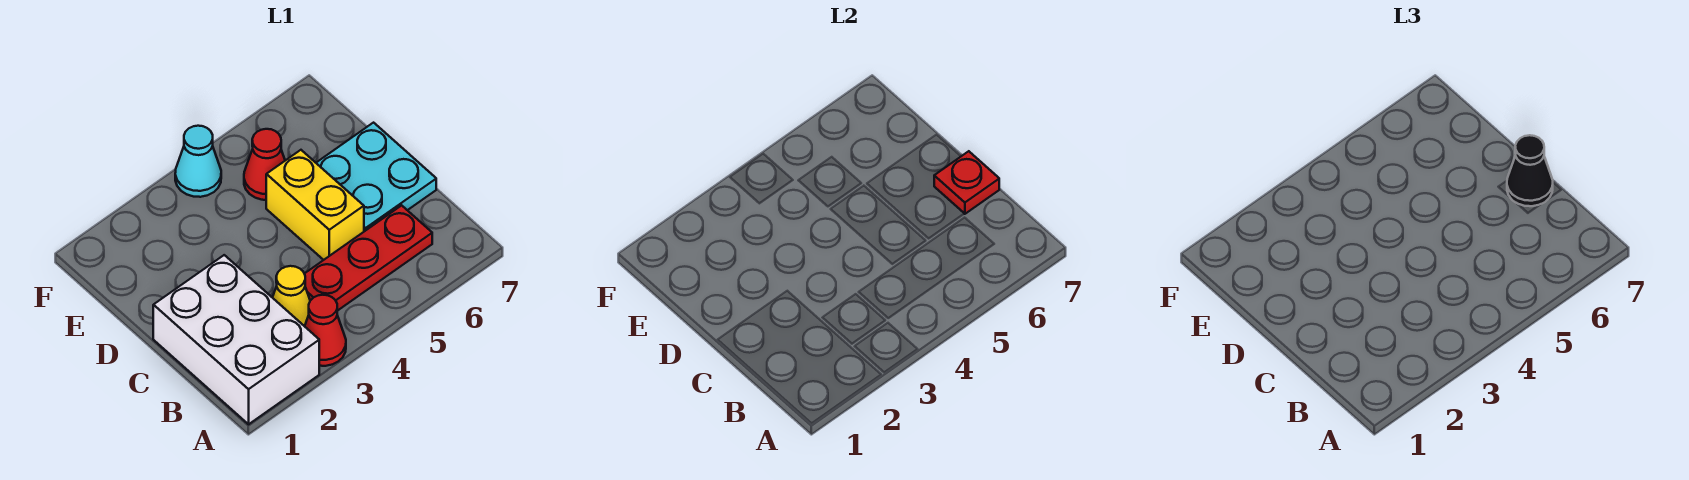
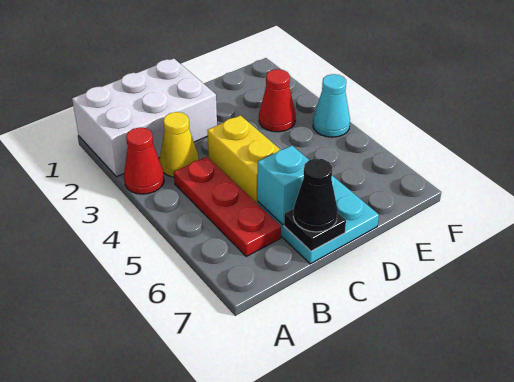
yellow 1x2 brick [266,150,364,260] -> yellow 1x2 brick turned to [207,115,280,203]
none -> cyan 1x1 brick [257,145,309,225]
red 1x1 plate [934,151,999,214] -> black 1x1 plate [284,209,346,251]
red 1x1 cone [244,129,285,200] -> red 1x1 cone moved to [259,69,296,132]

